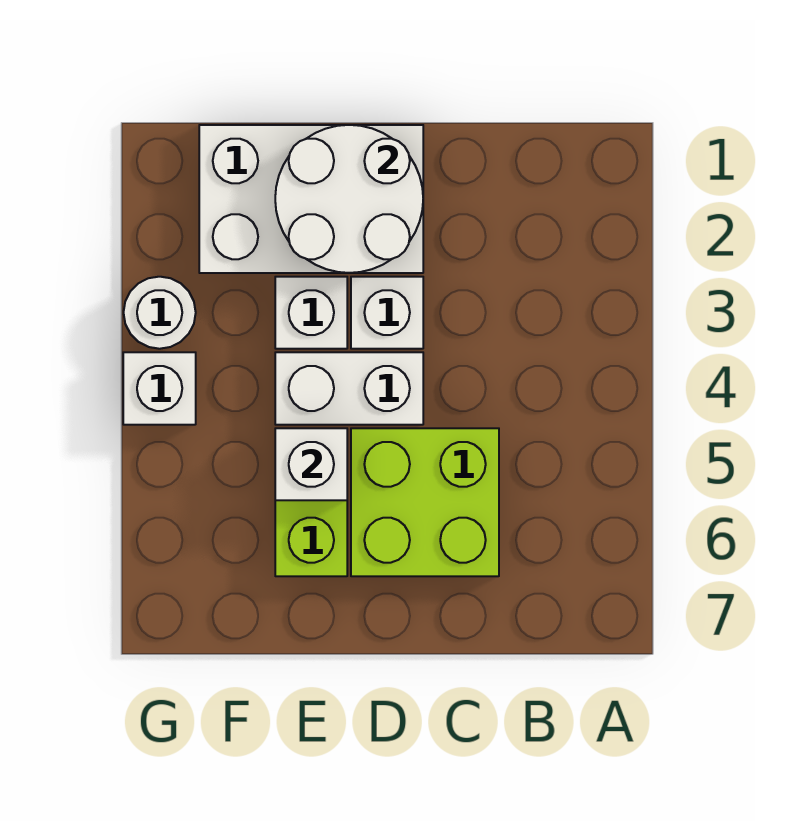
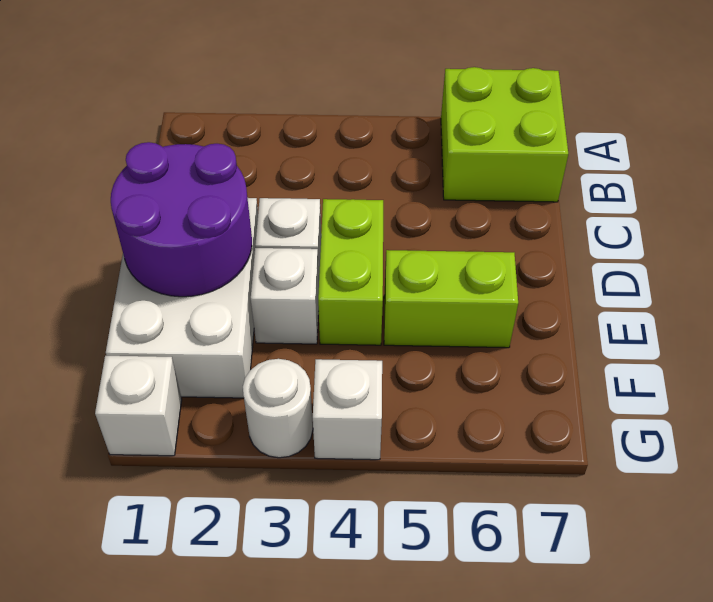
lime 2x2 brick [351,428,499,576] -> lime 2x2 brick moved to [441,67,568,202]
white 2x2 round brick [275,125,423,273] -> purple 2x2 round brick [111,142,252,297]
white 1x2 brick [275,352,423,425] -> lime 1x2 brick [318,199,383,345]
white 1x1 brick [275,428,347,500] -> white 1x1 brick moved to [95,356,182,456]

